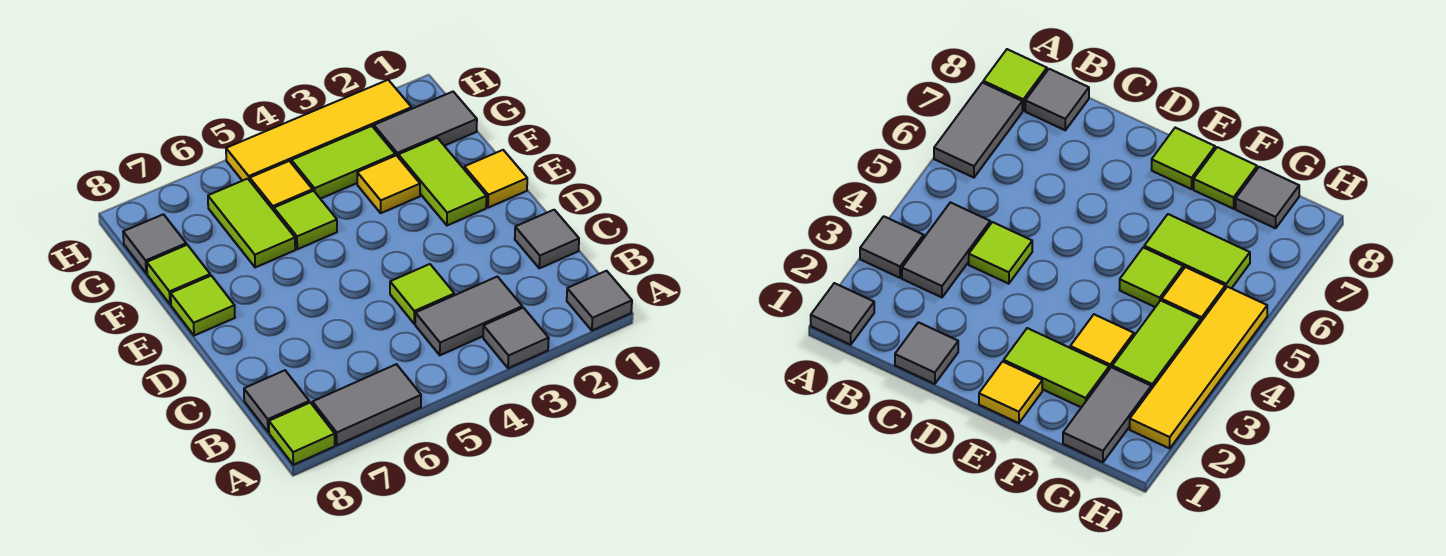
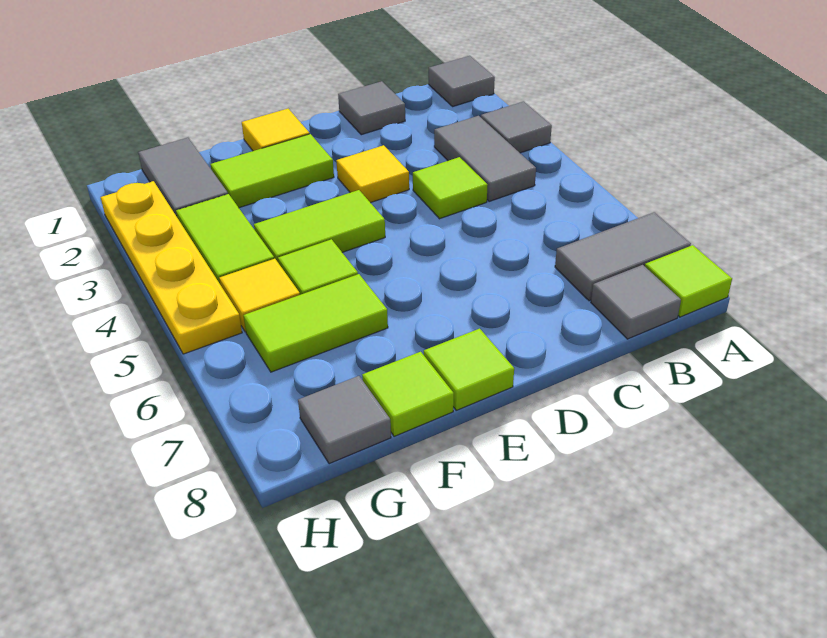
grey 1x2 tile [312,364,421,445] -> grey 1x2 tile turned to [555,212,691,301]
none -> lime 1x2 tile [254,190,385,262]
yellow 1x1 tile [357,155,420,213] -> yellow 1x1 tile moved to [336,145,409,203]
yellow 1x4 tile [226,80,412,181] -> yellow 1x4 plate [101,181,242,354]

